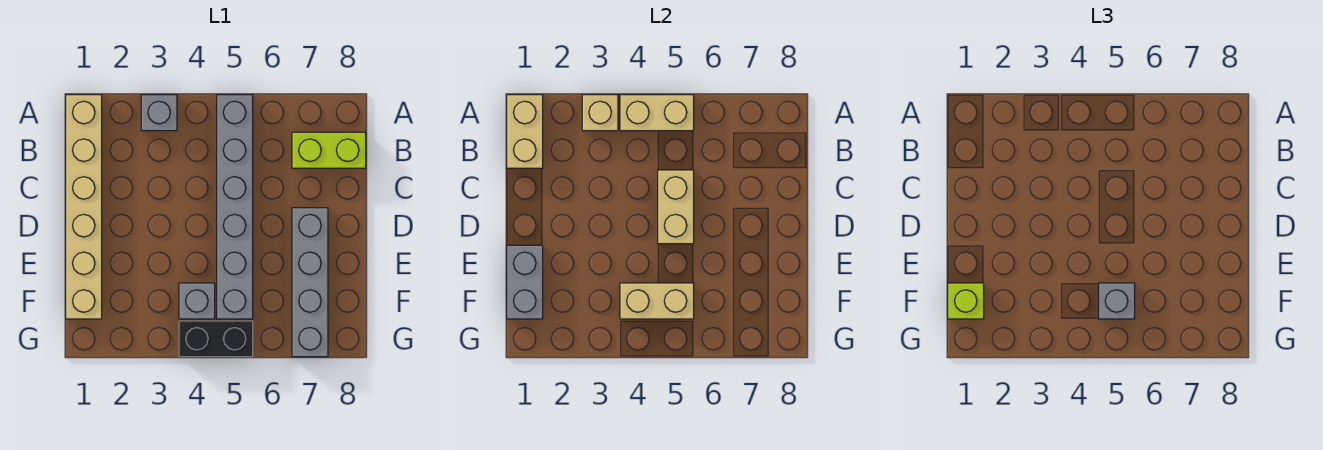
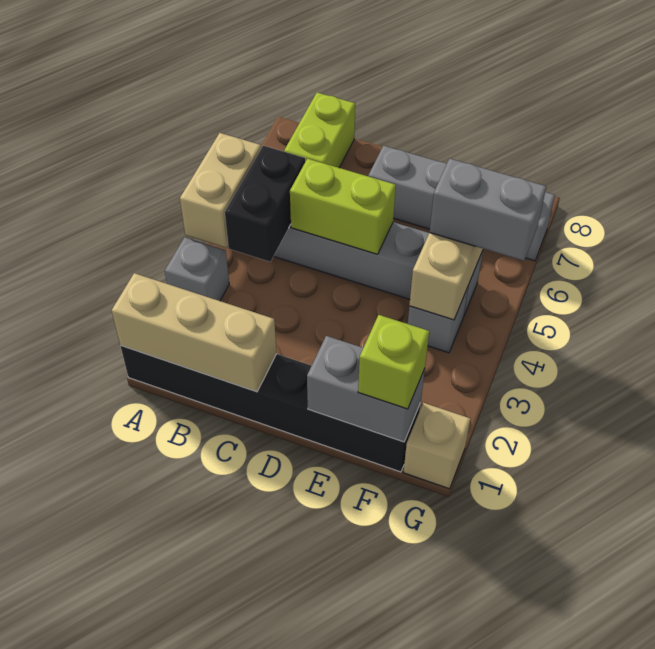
tan 1x6 brick [66,95,102,319] -> black 1x6 brick [121,346,421,472]
tan 1x2 brick [507,95,543,168] -> tan 1x3 brick [112,273,277,392]
tan 1x1 brick [582,95,618,131] -> tan 1x1 brick moved to [403,403,470,489]
tan 1x2 brick [658,170,694,244] -> lime 1x2 brick [290,159,396,254]
grey 1x1 brick [1099,283,1135,319] -> grey 1x2 brick [429,159,546,261]
black 1x2 brick [179,321,253,357] -> black 1x2 brick moved to [225,146,305,262]

